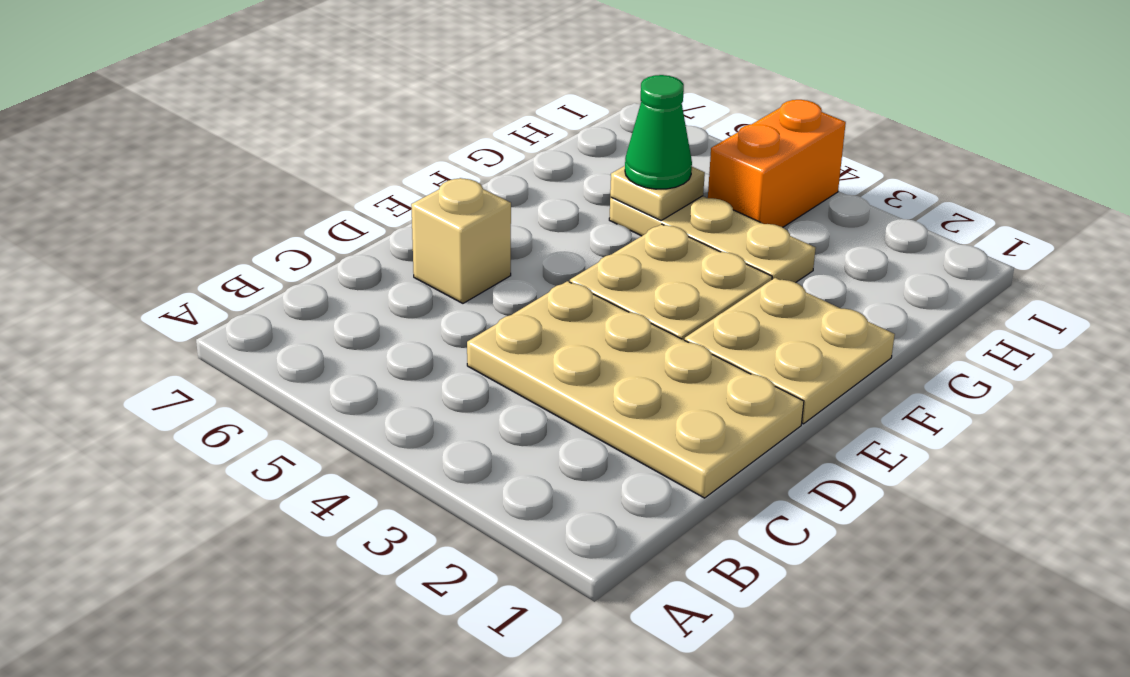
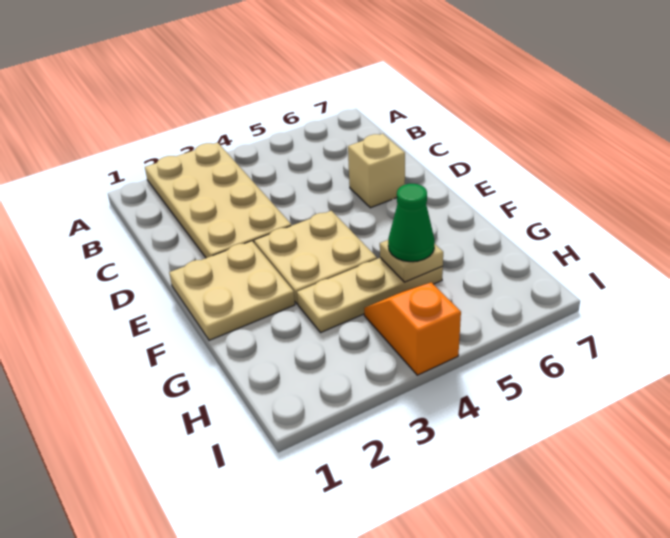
tan 2x4 plate [467,281,804,498] -> tan 2x4 plate turned to [145,143,291,258]
orange 1x2 brick [708,100,846,227] -> orange 1x2 slope [364,282,461,375]

